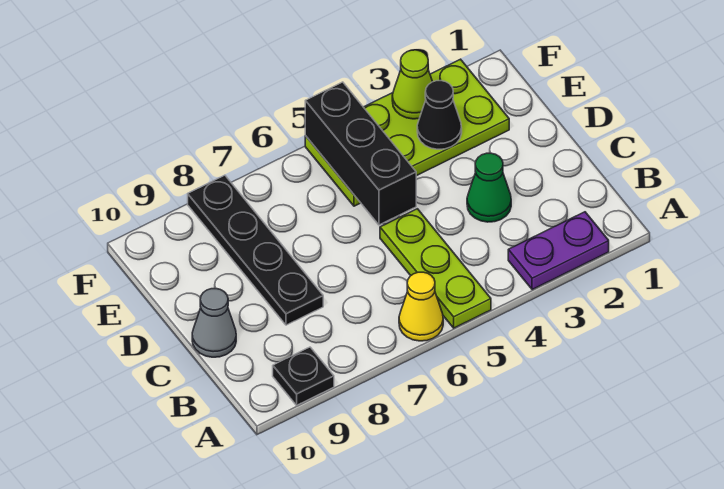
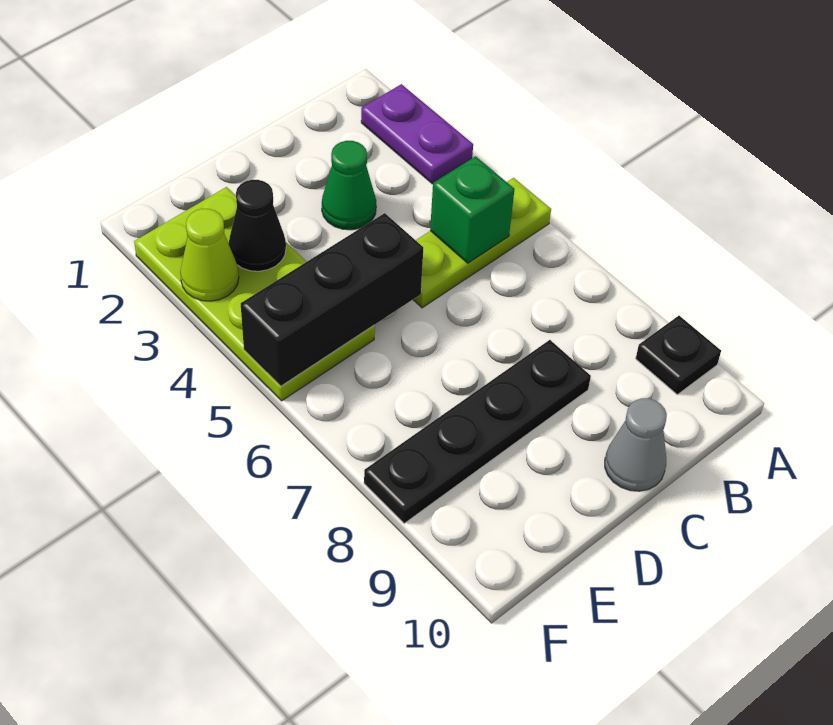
yellow 1x1 cone [399,272,443,341] -> none
none -> green 1x1 brick [430,156,514,263]

